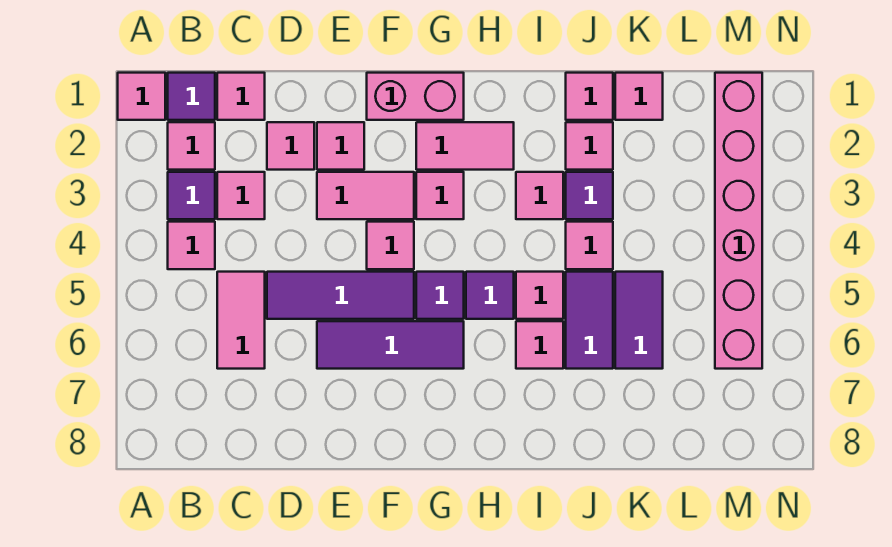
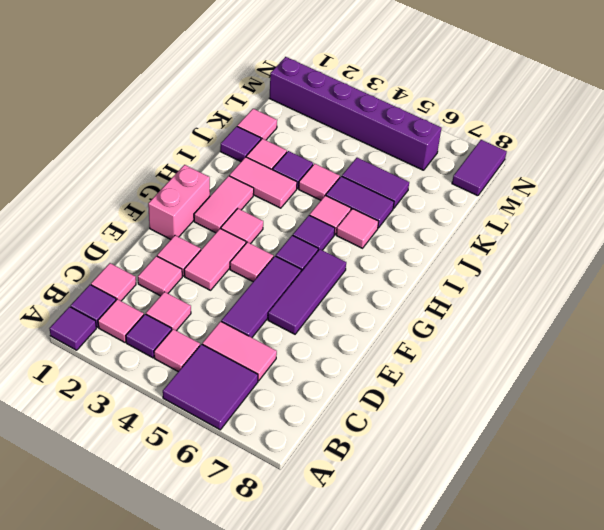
pink 1x1 tile [118,73,165,120] -> purple 1x1 tile [49,307,96,350]
none -> purple 2x2 tile [163,344,258,430]
pink 1x1 tile [516,172,563,219] -> pink 1x2 tile [229,157,297,208]
pink 1x1 tile [566,73,613,120] -> purple 1x1 tile [220,126,261,161]
pink 1x6 brick [715,73,762,369] -> purple 1x6 brick [269,57,441,170]
none -> purple 1x2 tile [452,140,507,196]

